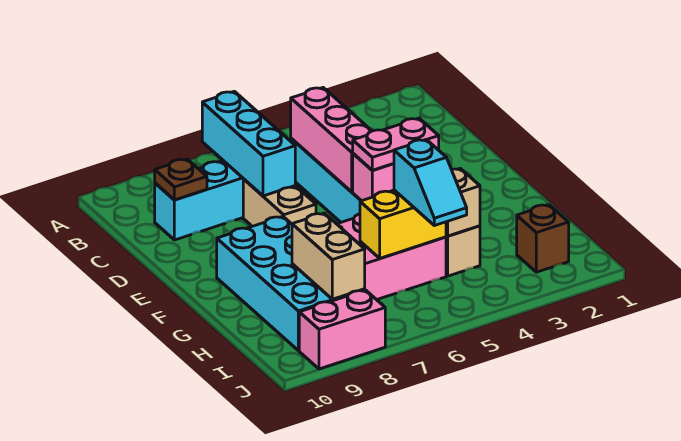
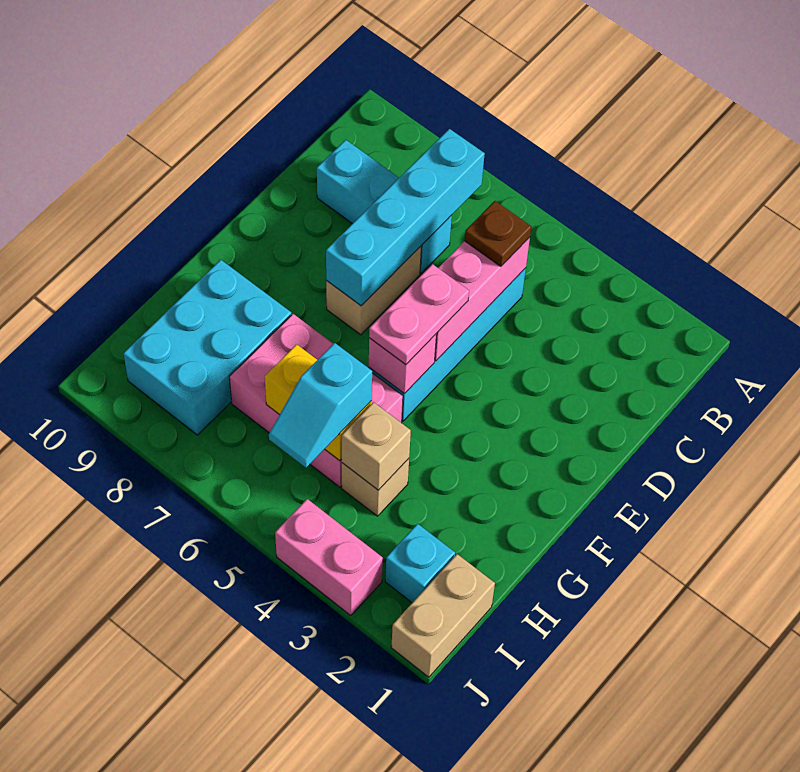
cyan 1x3 brick [202,91,295,196] -> cyan 1x4 brick [326,129,485,306]
brown 1x1 plate [155,159,207,200] -> brown 1x1 plate moved to [465,201,531,266]
pink 1x2 plate [353,118,439,170] -> pink 1x2 plate turned to [369,264,469,365]
cyan 2x4 brick [217,217,365,351] -> cyan 2x3 brick [123,260,291,435]
tan 1x2 brick [292,213,365,299] -> tan 1x2 brick moved to [391,554,495,677]
brown 1x1 brick [517,205,569,272] -> cyan 1x1 brick [385,524,455,603]
pink 1x2 brick [299,290,385,369] -> pink 1x2 brick moved to [275,499,383,615]

